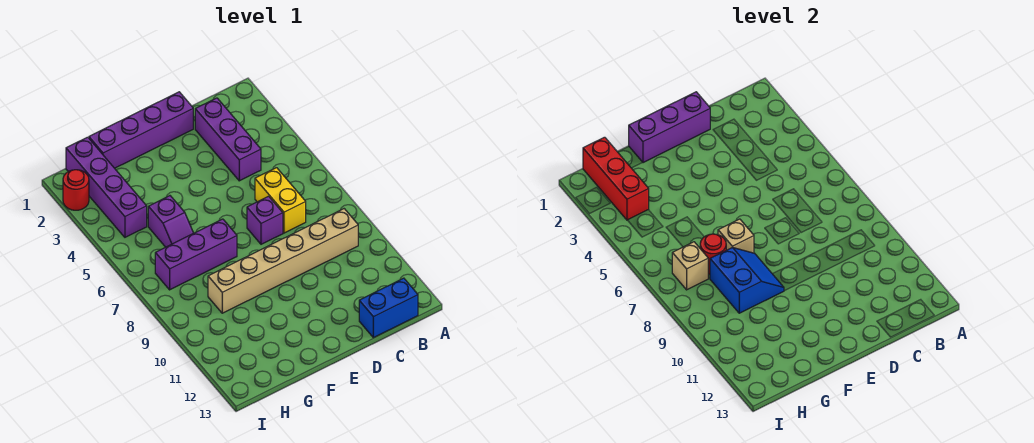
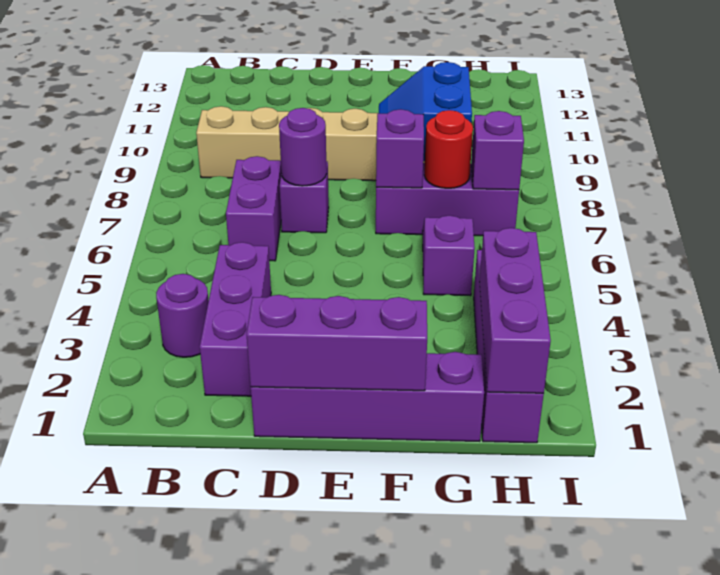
none -> purple 1x1 round brick [156,274,209,357]
blue 1x2 brick [359,278,418,338] -> none
yellow 1x2 brick [255,168,306,233] -> purple 1x2 brick [226,156,281,261]
none -> purple 1x1 round brick [279,108,327,186]
tan 1x1 brick [718,219,754,253] -> purple 1x1 brick [376,109,424,188]
red 1x3 brick [583,137,649,220] -> purple 1x3 brick [479,228,551,393]
tan 1x1 brick [672,242,708,290] -> purple 1x1 brick [471,111,524,190]
red 1x1 round brick [63,170,89,210] -> none

